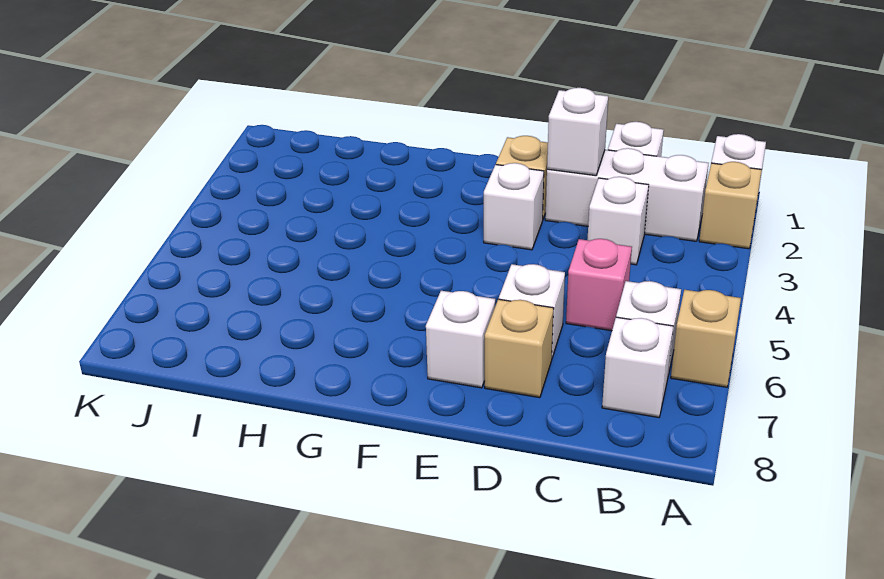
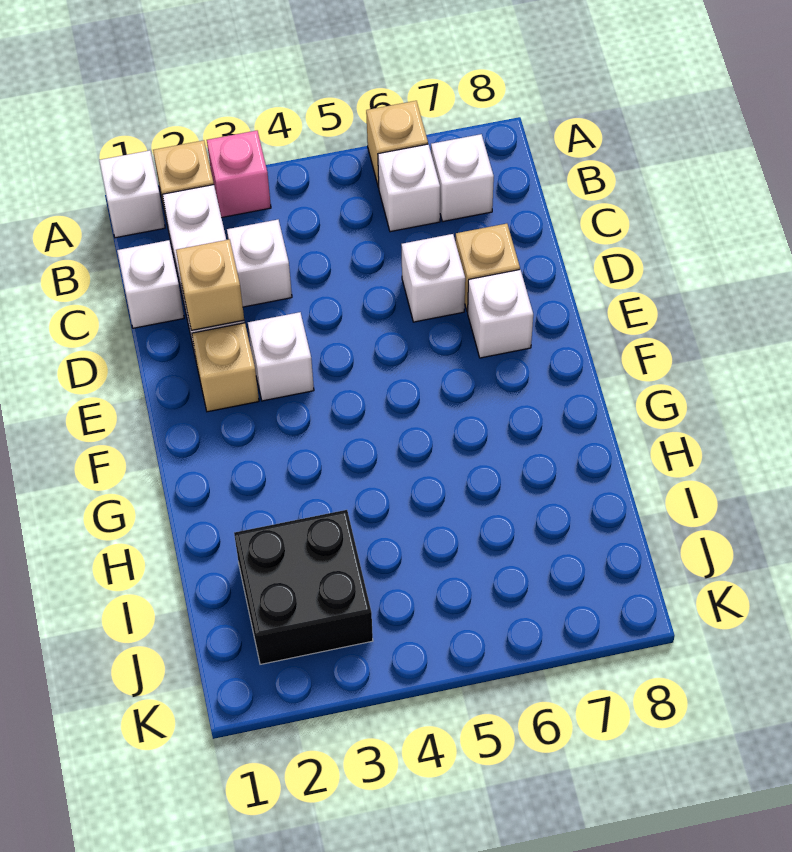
pink 1x1 brick [566,239,632,331] -> pink 1x1 brick moved to [207,131,271,218]
white 1x1 brick [547,88,608,176] -> tan 1x1 brick [176,239,244,330]
none -> black 2x2 brick [234,510,373,664]

